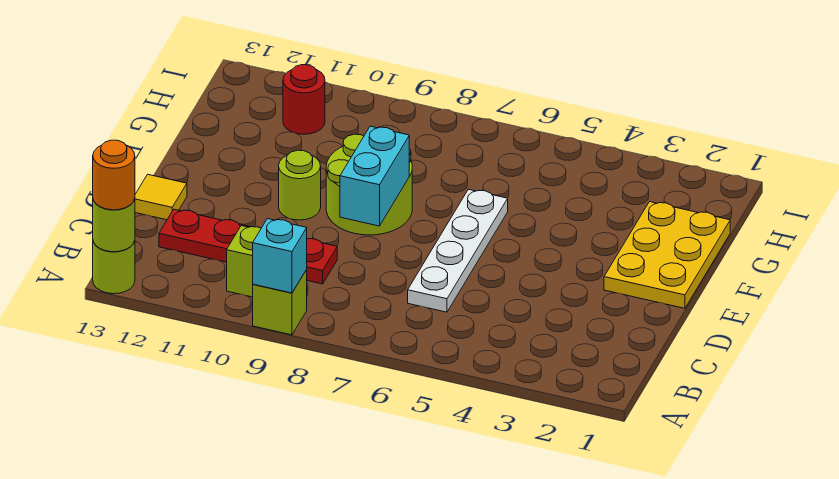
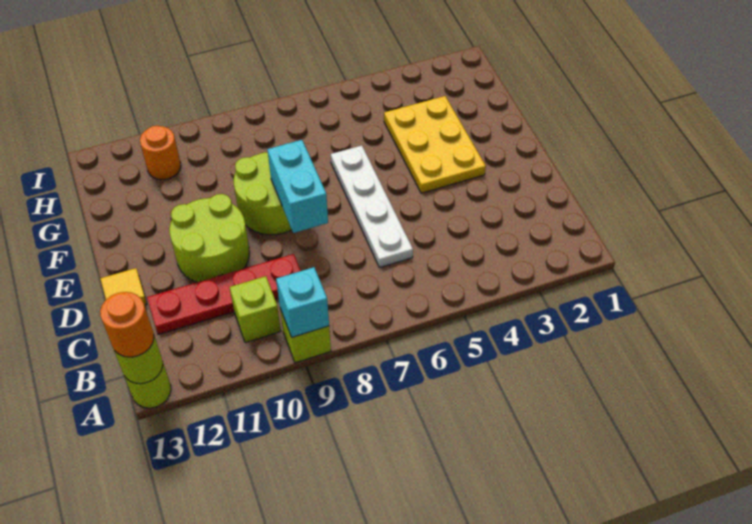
yellow 2x3 plate [604,202,730,308] -> yellow 2x3 plate moved to [384,96,486,193]
lime 1x1 round brick [279,150,321,220] -> lime 2x2 round brick [169,194,250,282]
red 1x1 round brick [283,65,325,134] -> orange 1x1 round brick [140,126,181,180]

